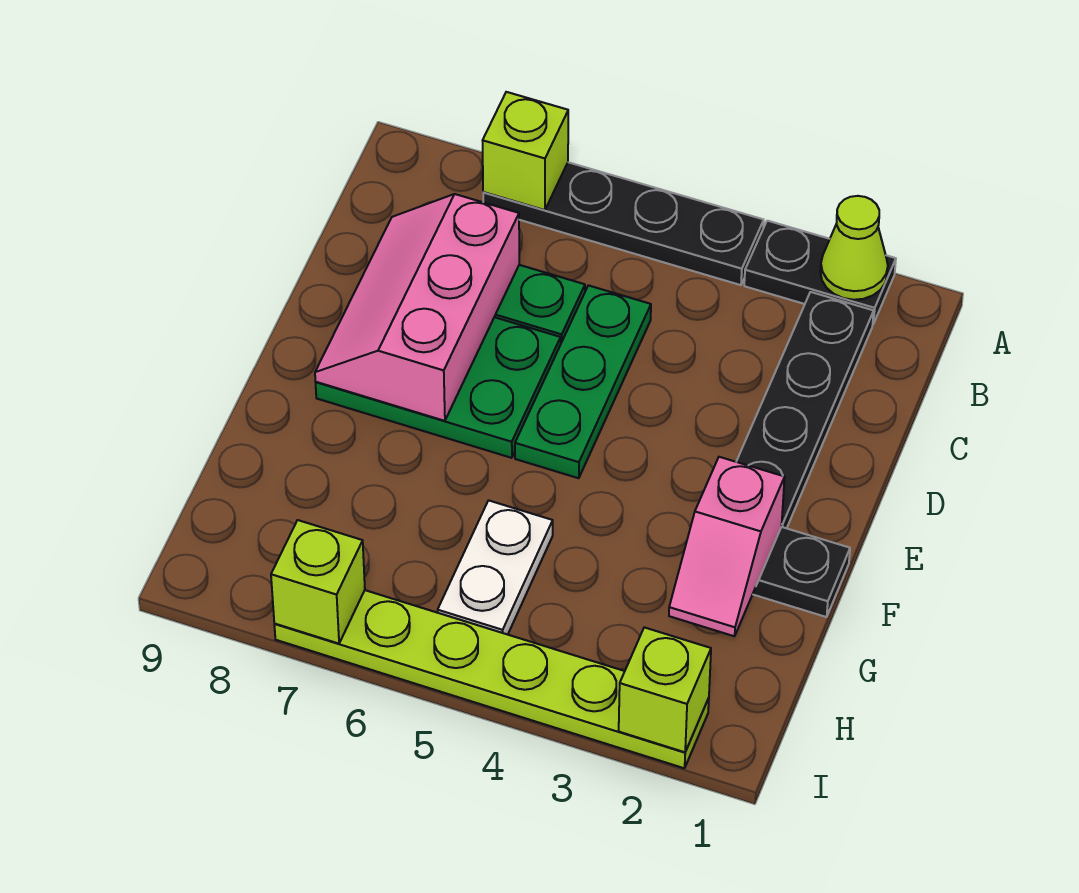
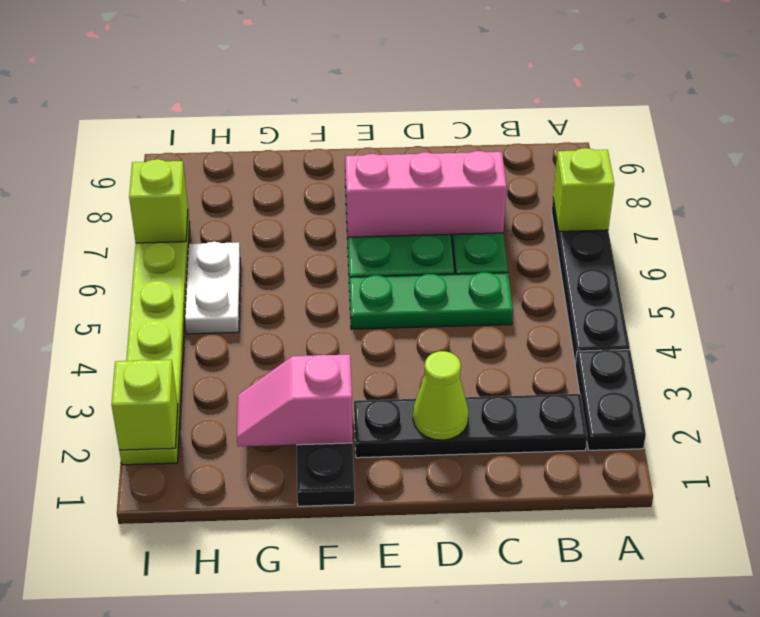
lime 1x1 cone [820,196,888,300] -> lime 1x1 cone moved to [413,351,469,440]
white 1x2 plate [438,500,553,635] -> white 1x2 plate turned to [185,242,240,334]

